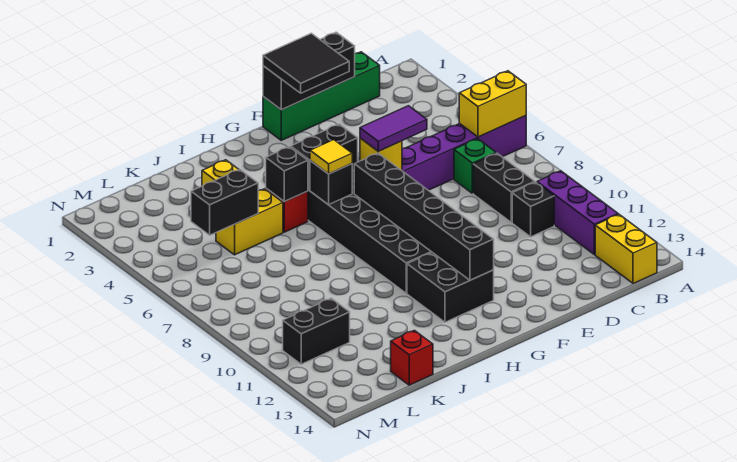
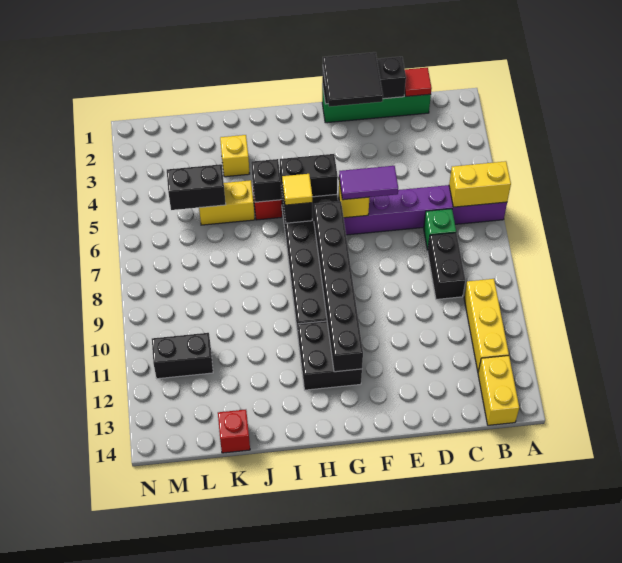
purple 1x3 brick [537,171,618,255] -> yellow 1x3 brick [464,279,509,372]
none -> red 1x1 tile [405,68,432,97]
black 1x1 brick [512,182,554,237] -> none

